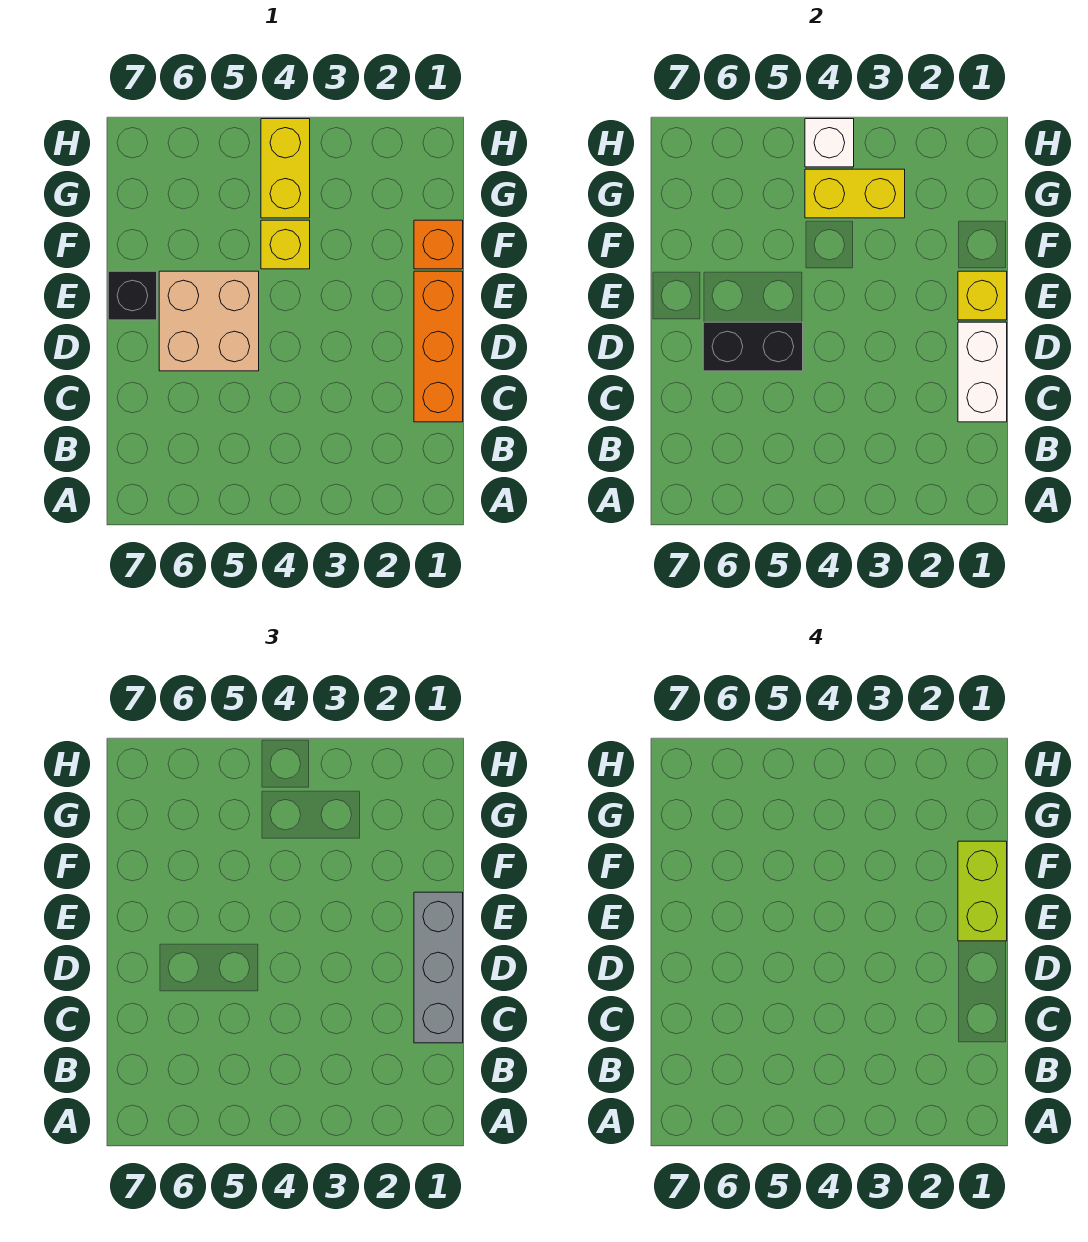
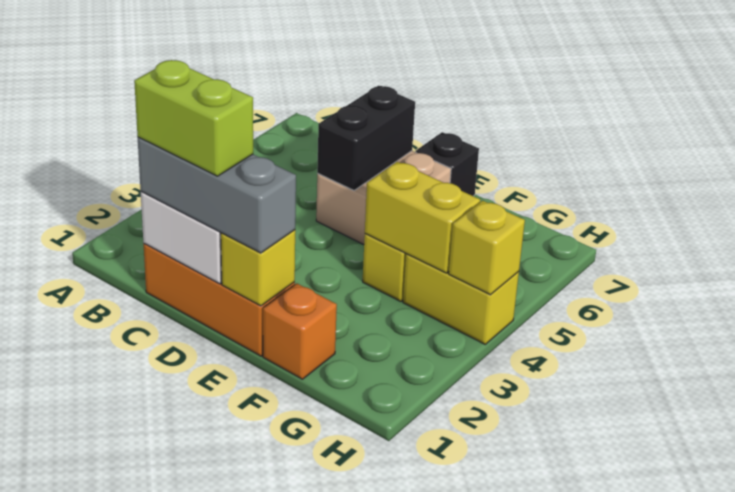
lime 1x2 brick [958,841,1007,941] -> lime 1x2 brick moved to [134,60,253,176]
yellow 1x2 brick [805,169,905,218] -> yellow 1x2 brick turned to [365,162,480,273]
white 1x1 brick [805,119,854,167] -> yellow 1x1 brick [449,201,525,295]

